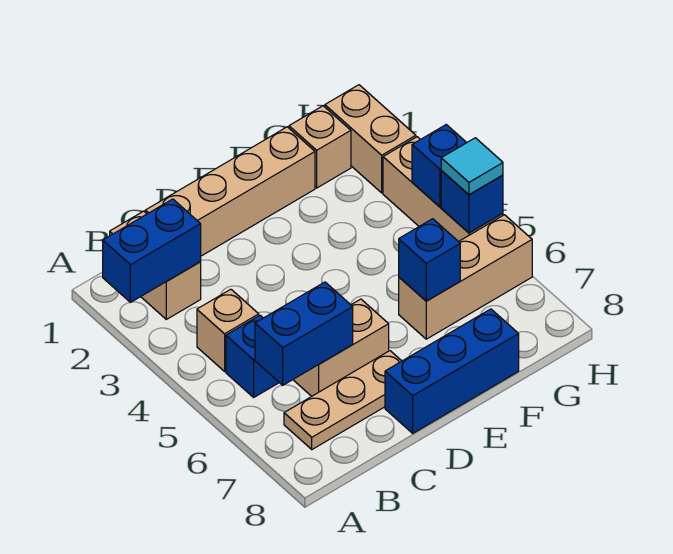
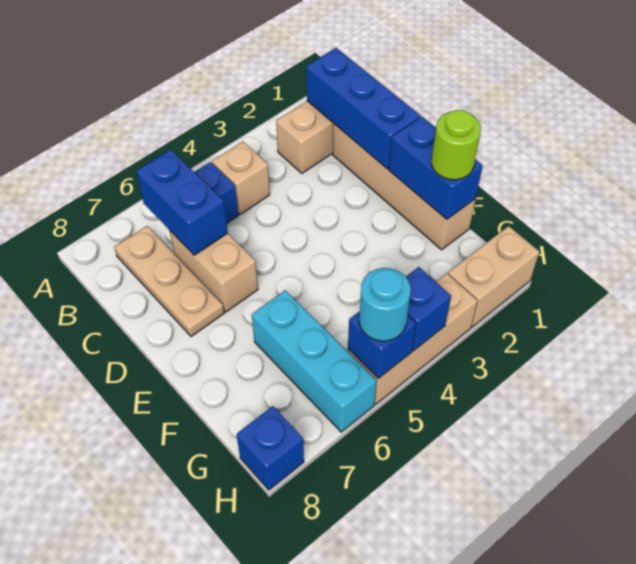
blue 1x2 brick [103,199,201,302] -> blue 1x2 brick moved to [389,117,482,219]
blue 1x3 brick [385,309,519,433] -> blue 1x3 brick moved to [307,48,420,169]
none -> lime 1x1 round brick [432,110,481,180]
tan 1x3 brick [399,215,532,339] -> cyan 1x3 brick [252,290,377,432]
blue 1x1 brick [399,219,460,301] -> blue 1x1 brick moved to [237,406,304,490]
tan 1x1 brick [289,106,351,188] -> none
cyan 1x1 tile [441,138,503,195] -> cyan 1x1 round brick [359,268,411,341]

